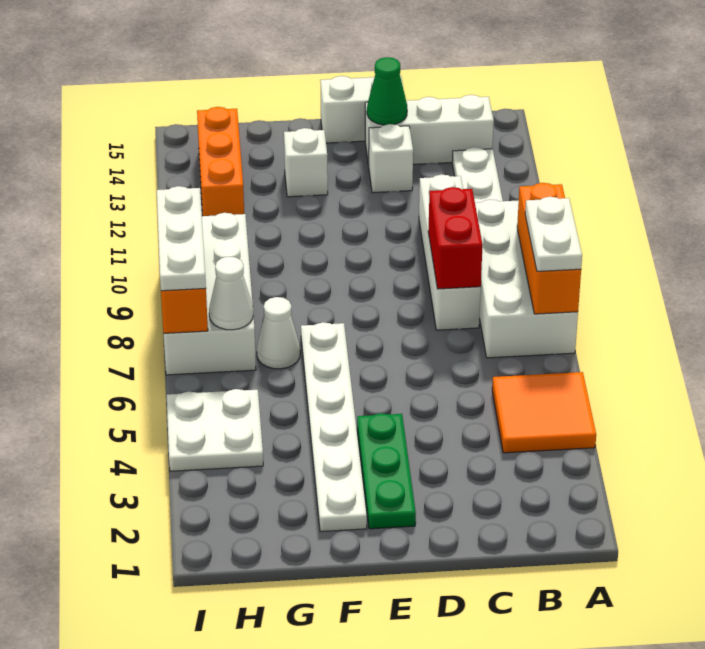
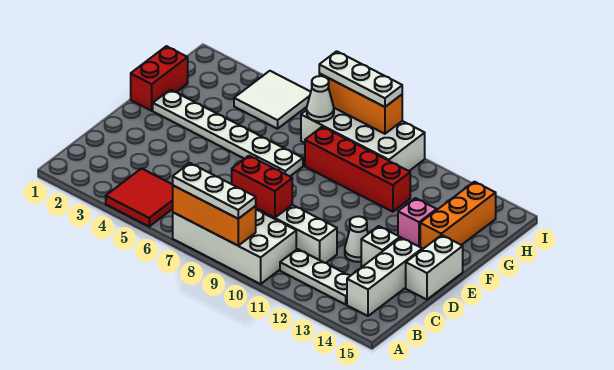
orange 2x2 tile [492,372,596,453] -> red 2x2 tile [106,169,173,226]
white 1x2 plate [525,197,582,271] -> white 1x3 plate [173,163,256,219]
green 1x1 cone [367,57,407,125] -> none
green 1x3 plate [357,413,416,529] -> none
none -> red 1x2 brick [131,46,188,111]
white 1x1 brick [284,128,328,197] -> pink 1x1 brick [398,198,437,247]
white 1x1 cone [257,297,300,369] -> white 1x1 cone moved to [345,216,368,262]
none -> red 1x4 brick [305,127,410,212]
white 2x2 plate [167,389,263,471] -> white 2x2 tile [234,71,311,129]
orange 1x3 brick [197,107,244,216] -> orange 1x3 brick turned to [420,182,496,249]

